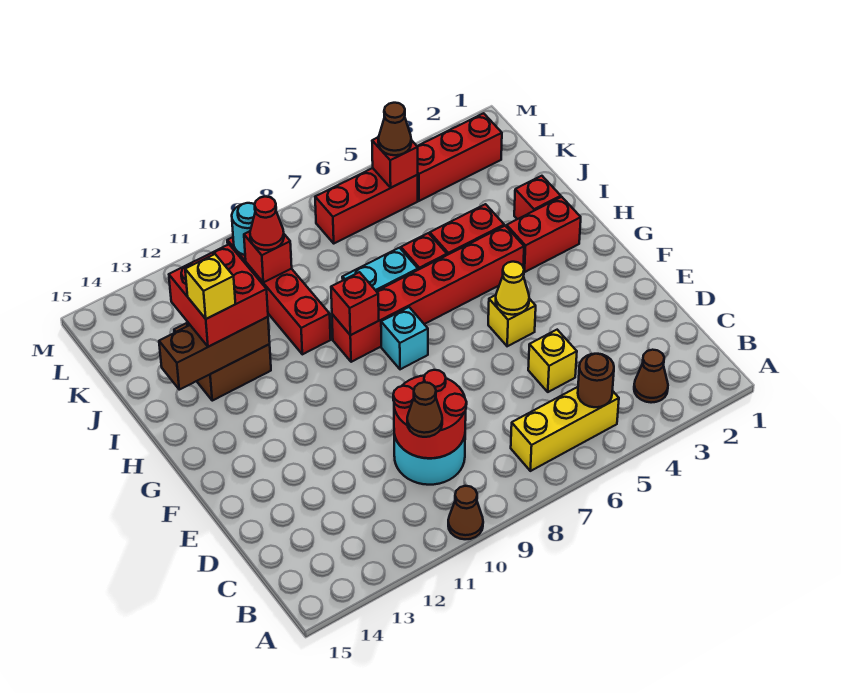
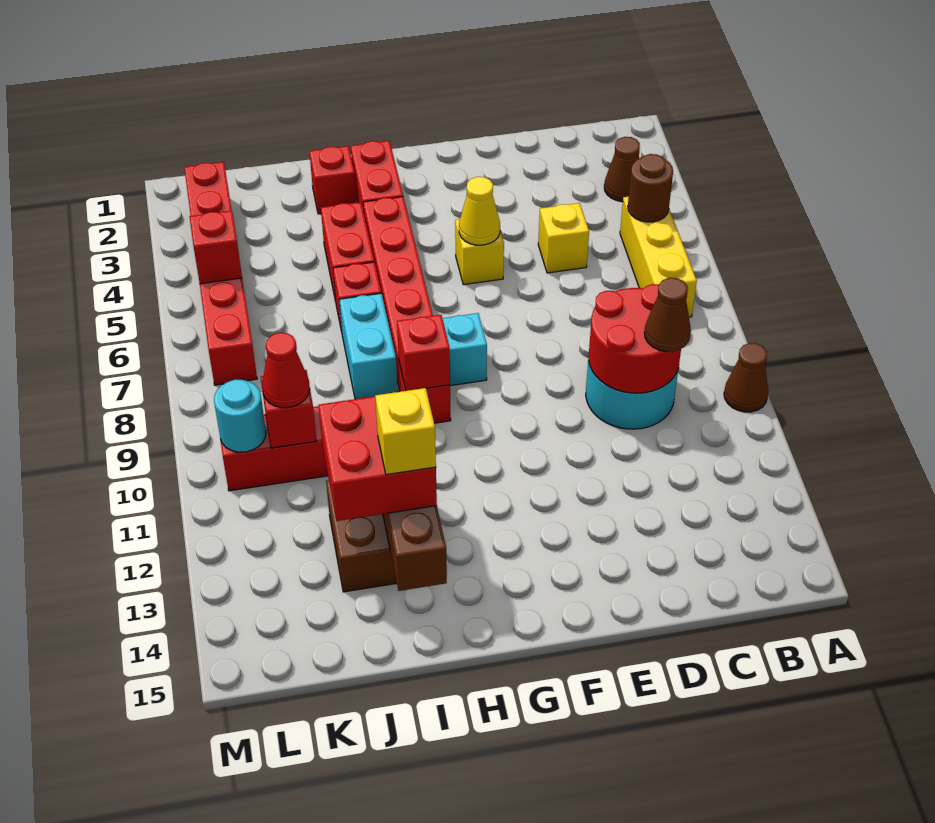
brown 1x1 cone [378,103,411,155] -> none

